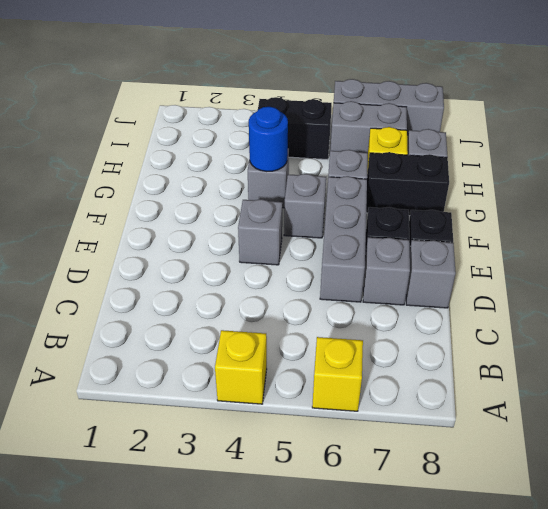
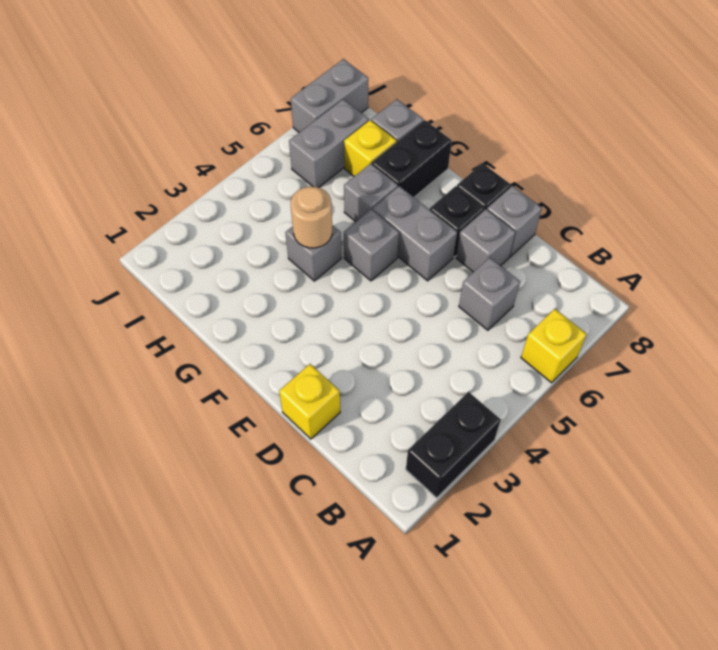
yellow 1x1 brick [215,330,267,404] -> yellow 1x1 brick moved to [279,364,340,439]
grey 1x3 brick [320,176,367,302] -> grey 1x2 brick [372,186,457,281]
grey 1x1 brick [238,199,282,265] -> grey 1x1 brick moved to [459,258,520,330]
blue 1x1 round brick [249,107,288,171] -> tan 1x1 round brick [291,187,332,248]
black 1x2 brick [258,97,332,160] -> black 1x2 brick moved to [406,392,501,498]
grey 1x3 brick [334,79,444,140] -> grey 1x2 brick [291,59,368,132]

